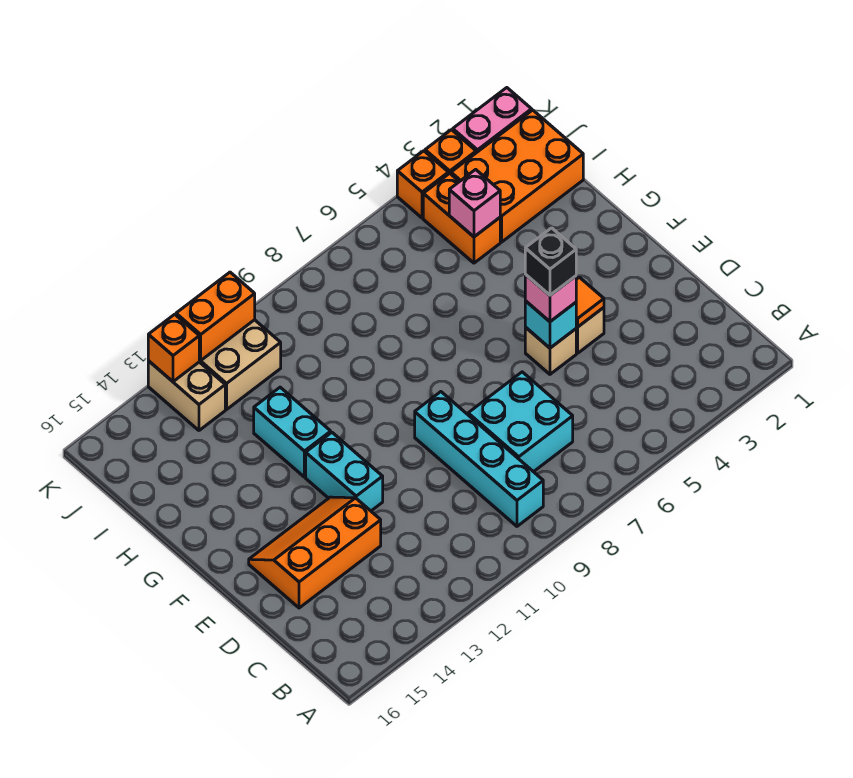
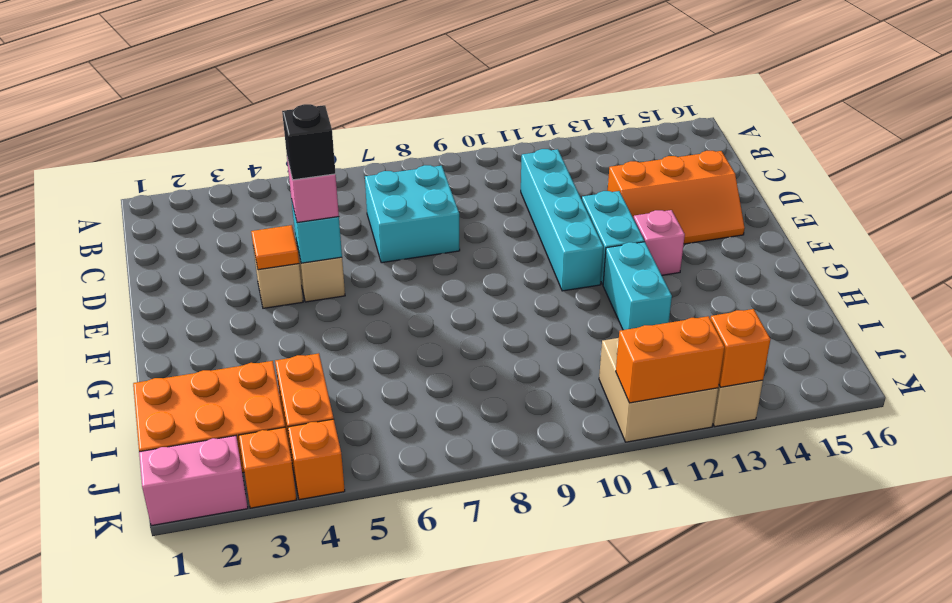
cyan 1x4 brick [415,392,543,526] -> cyan 1x4 brick moved to [521,149,603,291]
pink 1x1 brick [449,169,500,237] -> pink 1x1 brick moved to [634,210,685,275]

